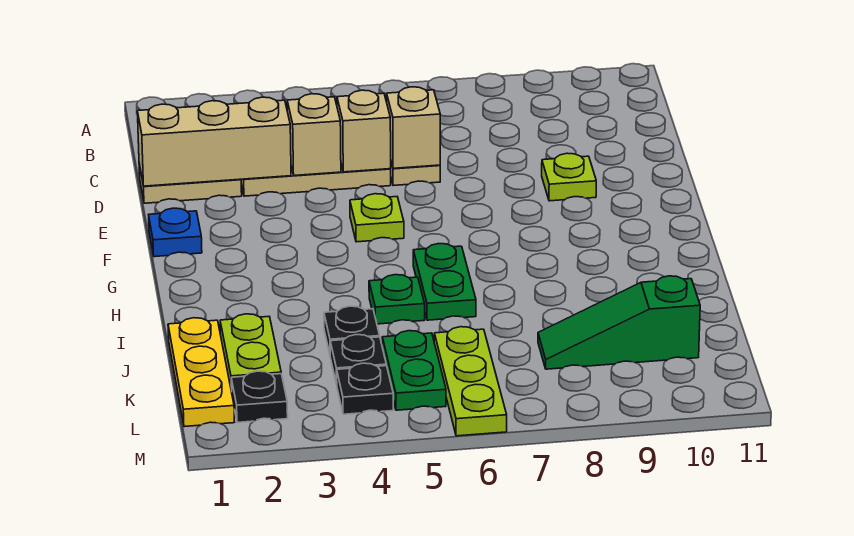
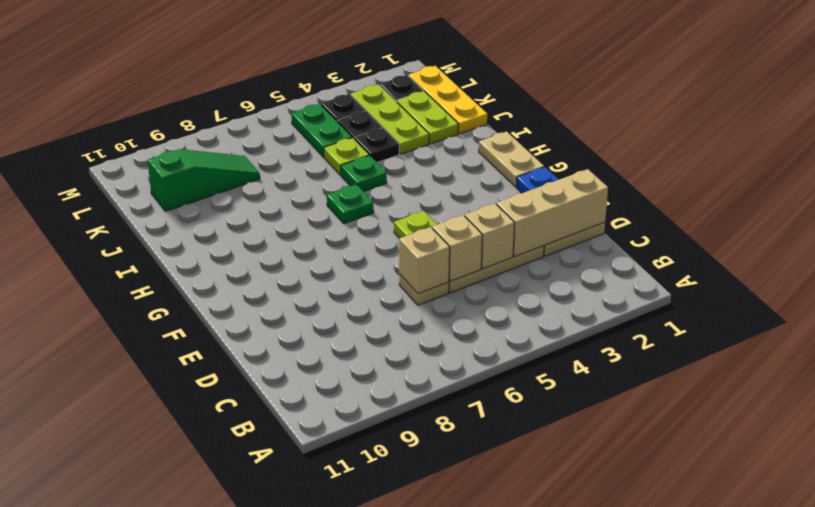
lime 1x1 plate [542,153,596,201] -> lime 1x1 plate moved to [324,138,369,175]
none -> tan 1x2 plate [479,132,544,187]
green 1x2 plate [413,244,476,320] -> green 1x1 plate [327,184,374,224]
lime 1x3 plate [434,327,507,436] -> lime 1x3 plate moved to [351,84,429,154]

